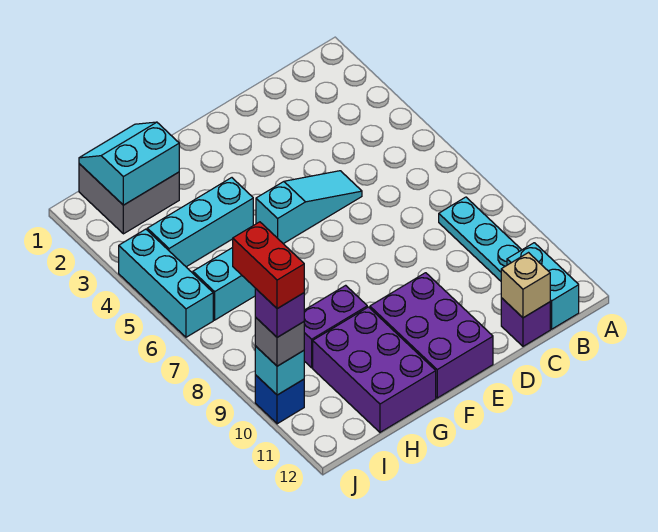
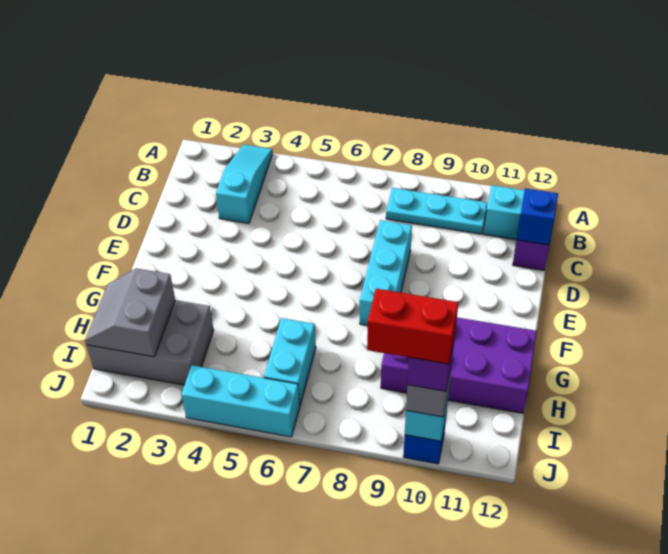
tan 1x1 brick [501,253,550,318] -> blue 1x1 brick [517,188,558,245]
cyan 1x3 slope [256,171,362,244] -> cyan 1x3 slope moved to [216,145,273,223]
purple 2x3 brick [370,273,493,398] -> none
cyan 1x3 brick [147,178,253,267] -> cyan 1x3 brick moved to [360,220,412,326]
grey 2x2 brick [79,164,179,234] -> grey 2x3 brick [86,300,214,385]
cyan 2x2 slope [79,122,179,205] -> grey 2x2 slope [85,268,175,357]

